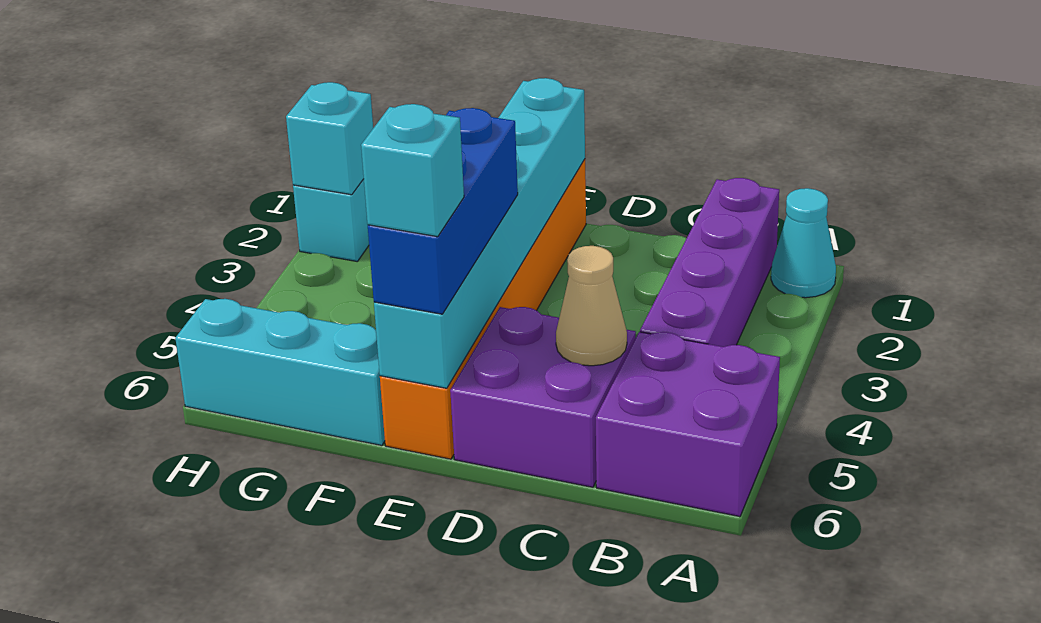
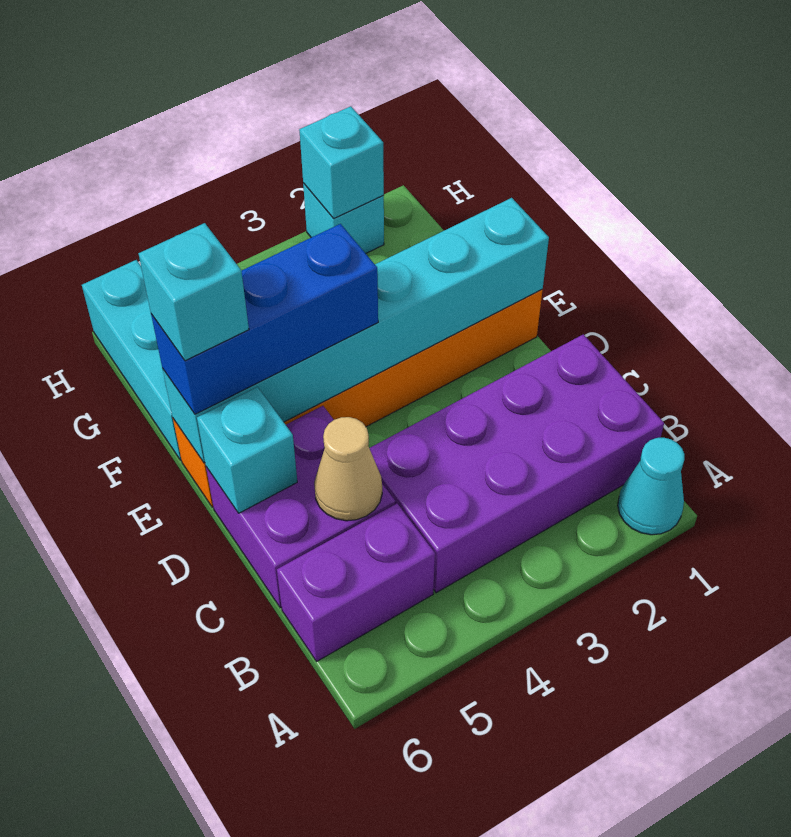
purple 2x2 brick [596,332,780,517] -> purple 1x2 brick [277,504,435,661]
purple 1x4 brick [640,178,779,347] -> purple 2x4 brick [369,334,664,593]
none -> cyan 1x1 brick [197,387,297,513]

